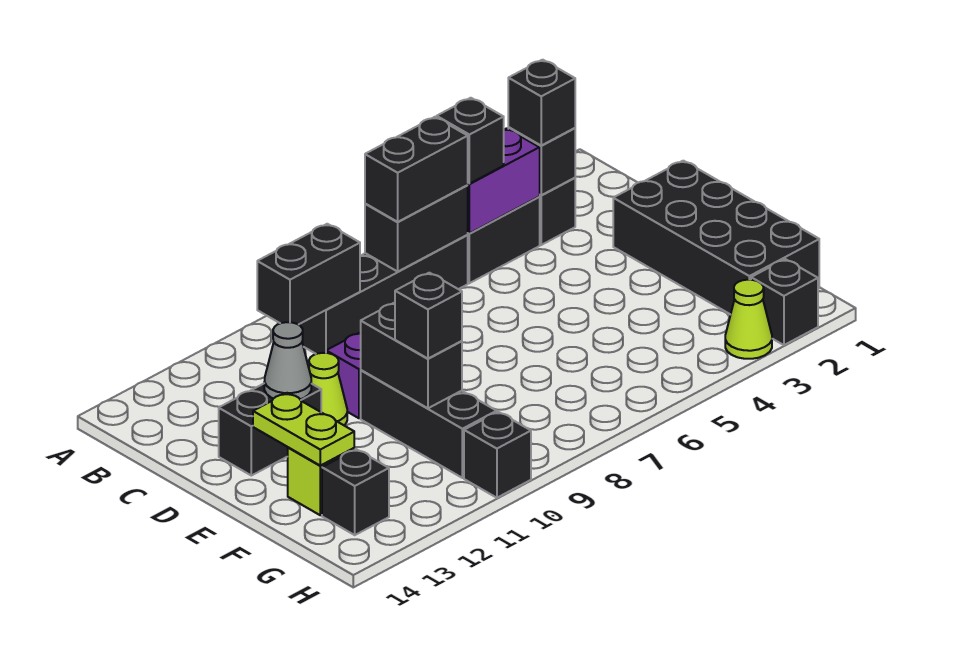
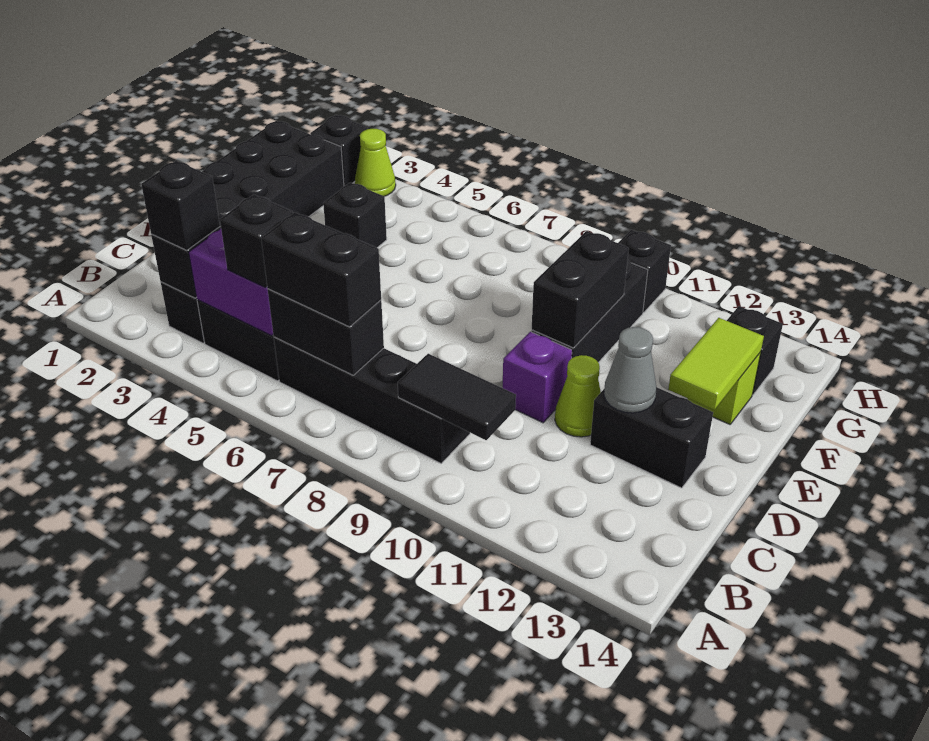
black 1x2 brick [257,224,360,325] -> black 1x2 tile [398,354,516,440]
lime 1x2 plate [253,393,354,466] -> lime 1x2 tile [668,318,764,410]
black 1x1 brick [395,273,462,359] -> black 1x1 brick moved to [323,182,387,248]

